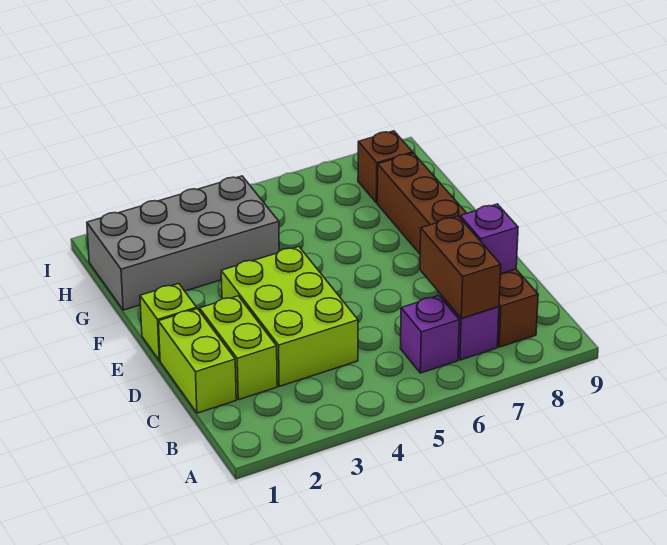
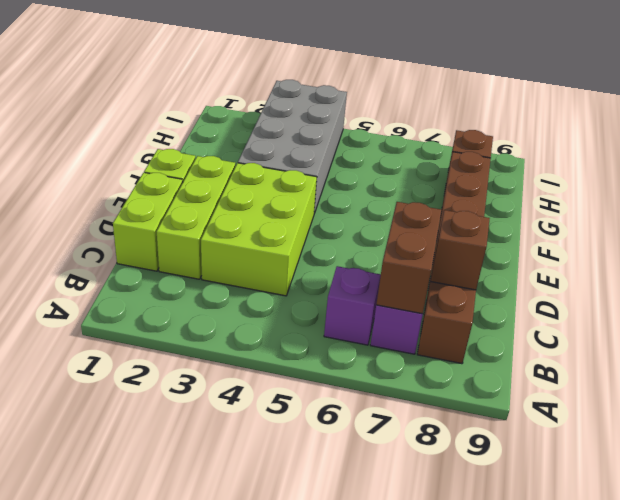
lime 1x2 brick [200,296,277,400] -> lime 1x3 brick [157,156,235,279]
purple 1x1 brick [460,204,518,274] -> brown 1x1 brick [431,210,490,290]
grey 2x4 brick [87,176,279,310] -> grey 2x4 brick turned to [238,80,347,213]

